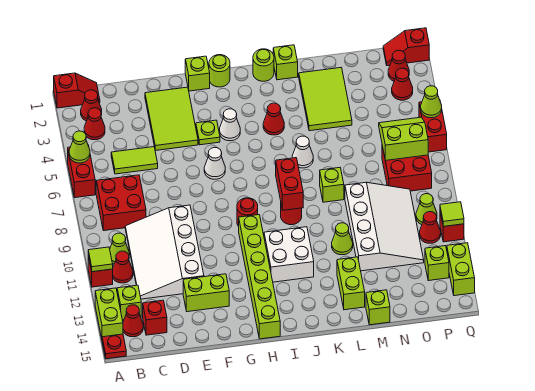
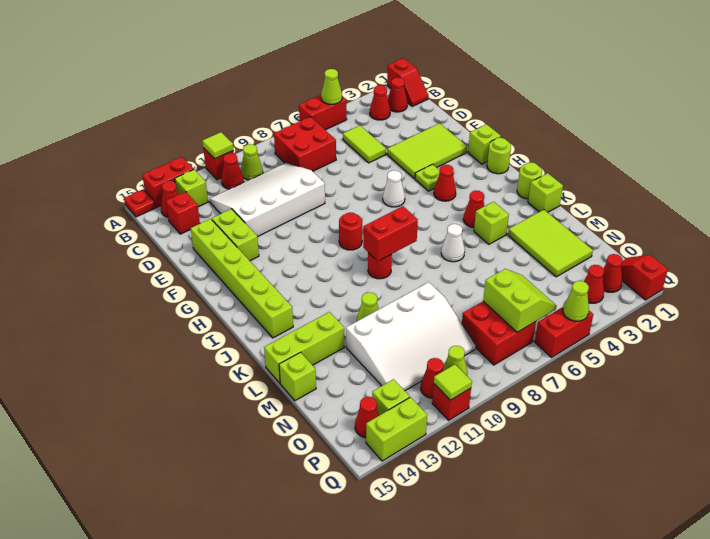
lime 1x2 brick [95,288,123,338] -> red 1x2 brick [142,157,194,207]
white 1x1 cone [220,109,240,141] -> red 1x1 cone [434,165,456,201]
lime 1x6 brick [239,215,280,339] -> lime 1x6 brick turned to [191,219,293,338]
white 2x2 brick [264,227,314,282] -> none
lime 2x3 tile [299,68,352,131] -> lime 2x3 tile turned to [508,210,593,277]
lime 1x1 brick [320,168,344,202] -> lime 1x1 brick moved to [474,202,509,244]
lime 1x2 brick [337,257,365,310] -> lime 1x3 brick [264,312,344,383]
none -> red 1x1 cone [355,397,379,438]

